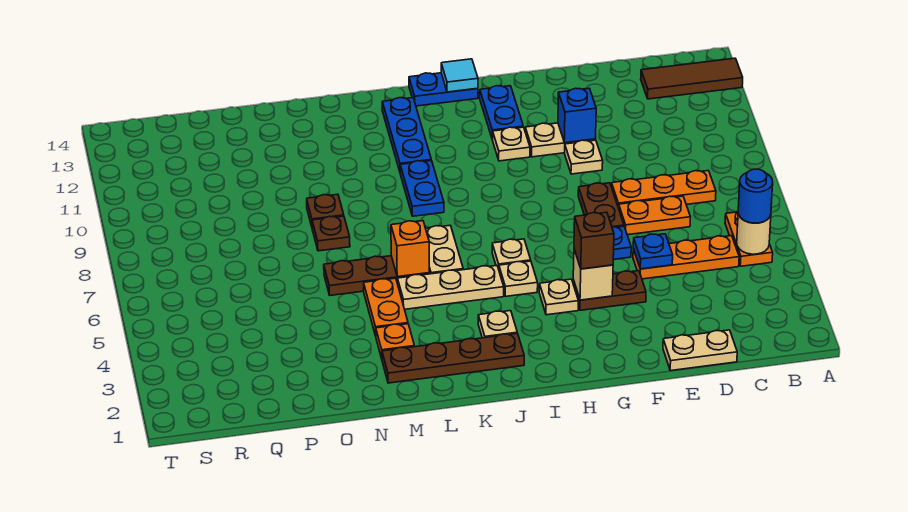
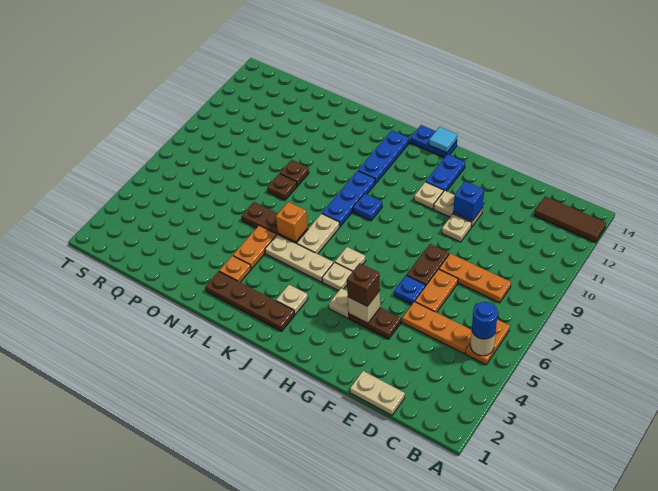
orange 1x2 plate [619,196,690,235] -> orange 1x2 plate turned to [415,269,458,312]
blue 1x1 plate [633,234,673,269] -> blue 1x1 plate moved to [353,193,382,221]
blue 1x2 plate [400,161,444,216] -> blue 1x3 plate [322,171,375,226]

